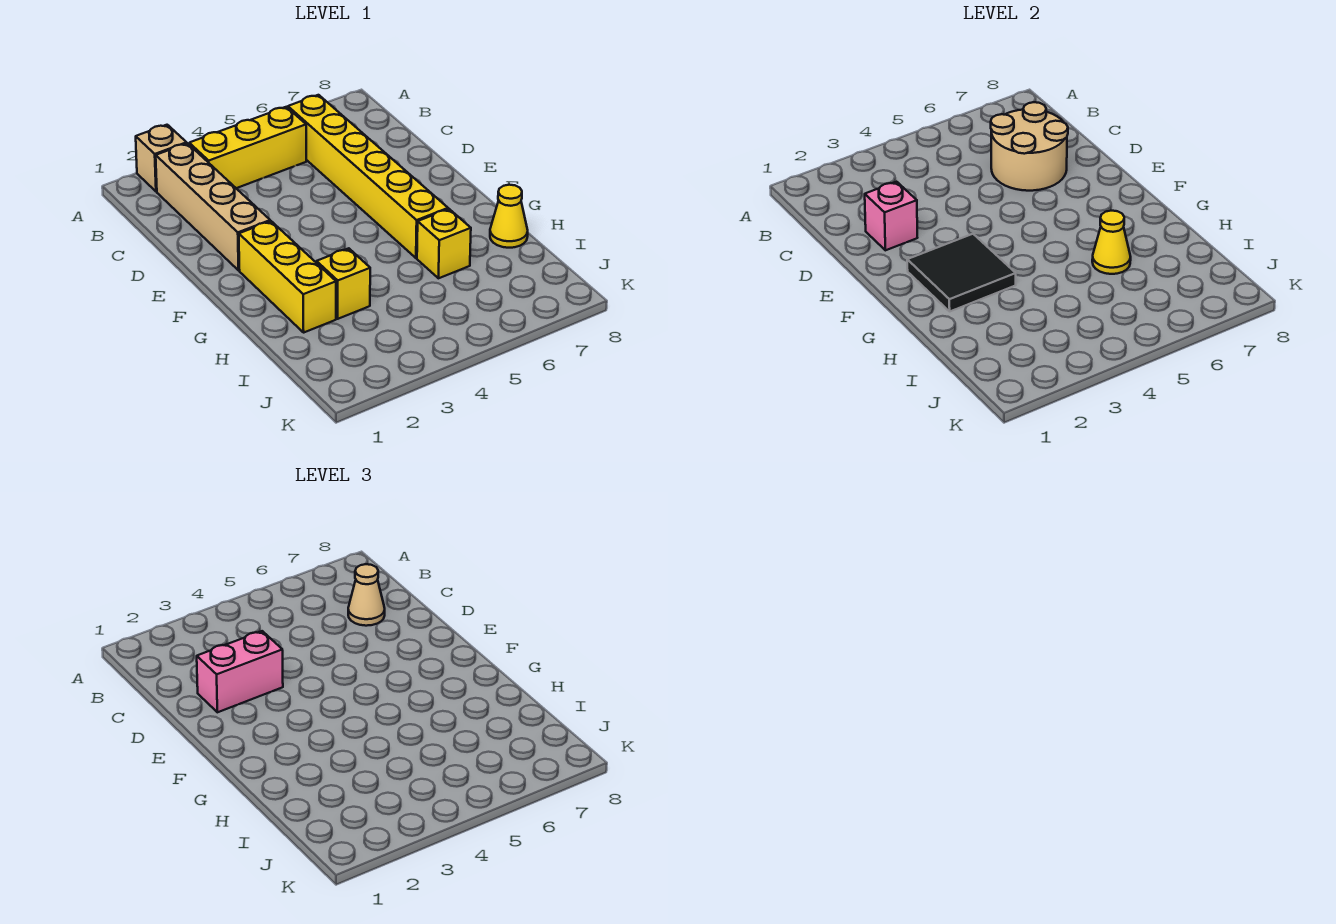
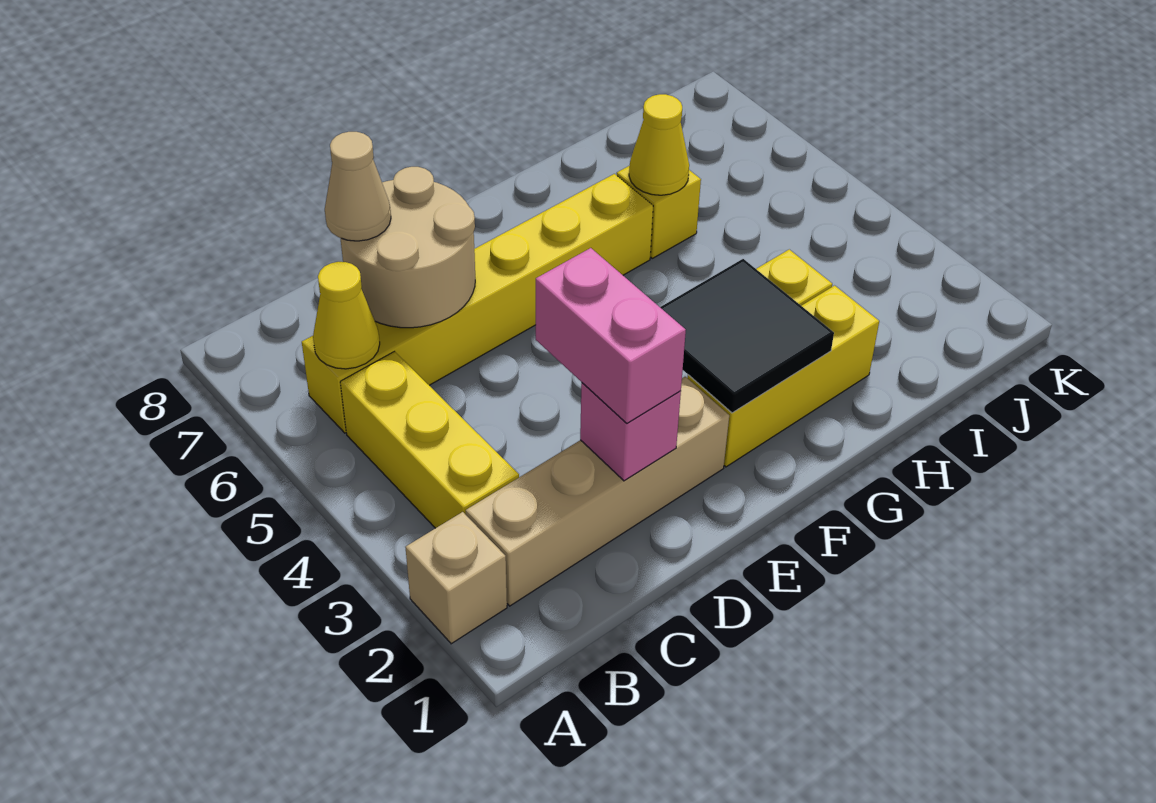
yellow 1x1 cone [490,185,528,248] -> yellow 1x1 cone moved to [313,262,380,369]

